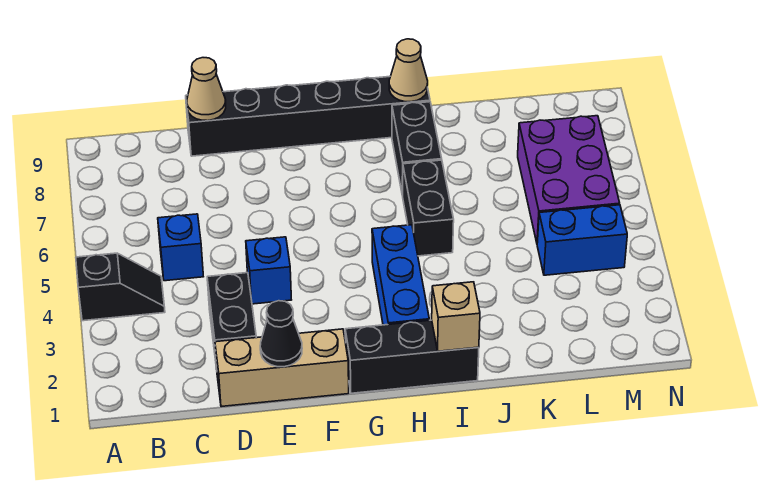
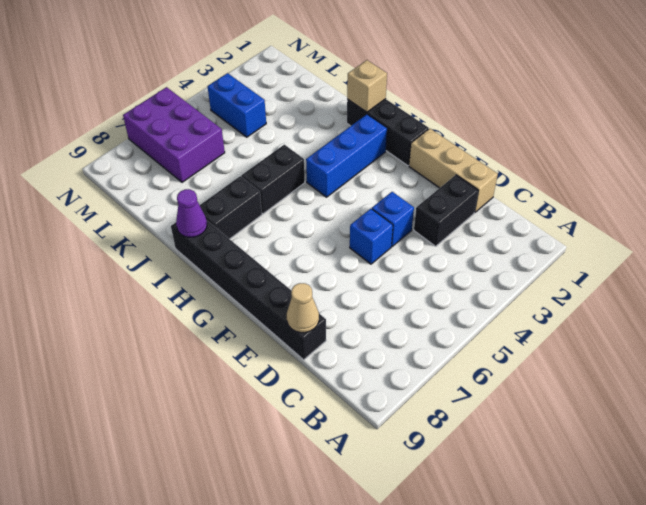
black 1x2 slope [76,253,165,321] -> none
blue 1x1 brick [158,214,203,281] -> blue 1x1 brick moved to [350,209,393,264]
black 1x1 cone [260,301,302,367] -> none
tan 1x1 cone [389,39,428,102] -> purple 1x1 cone [176,189,207,237]
purple 2x3 brick [518,116,620,243] -> purple 2x3 brick turned to [123,87,225,182]

